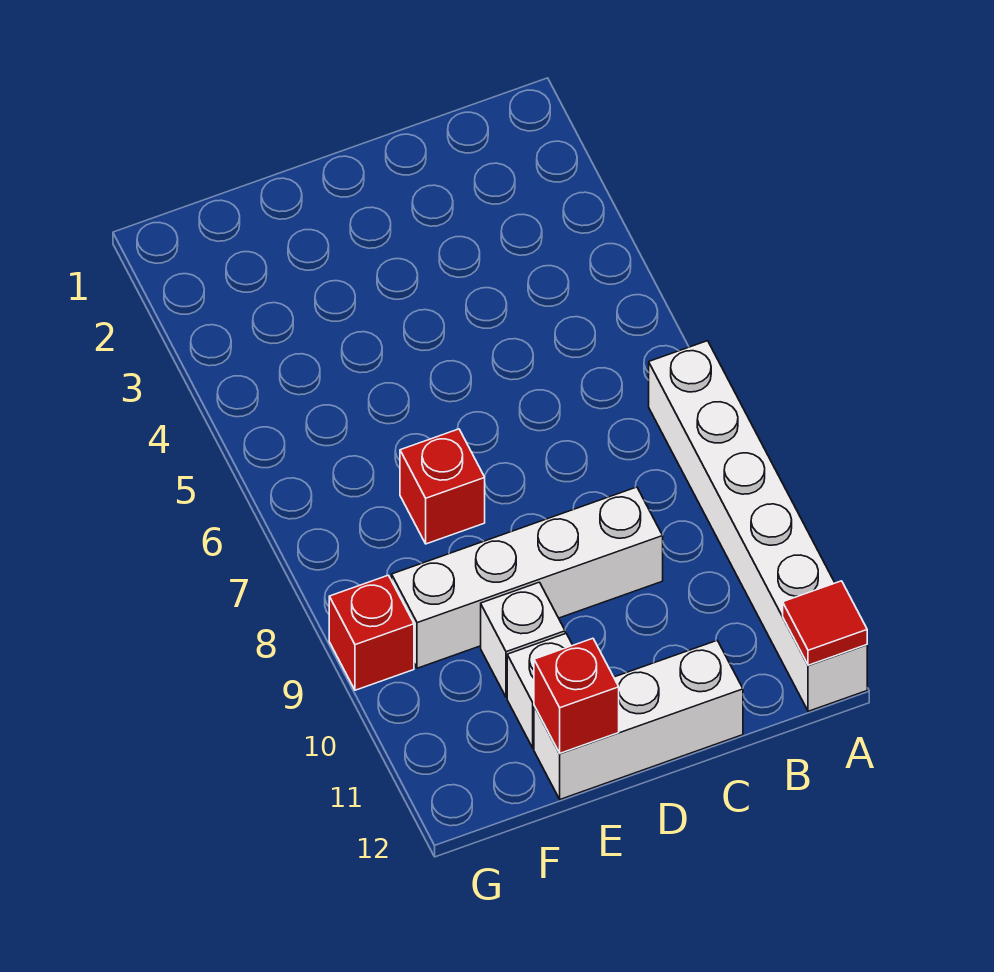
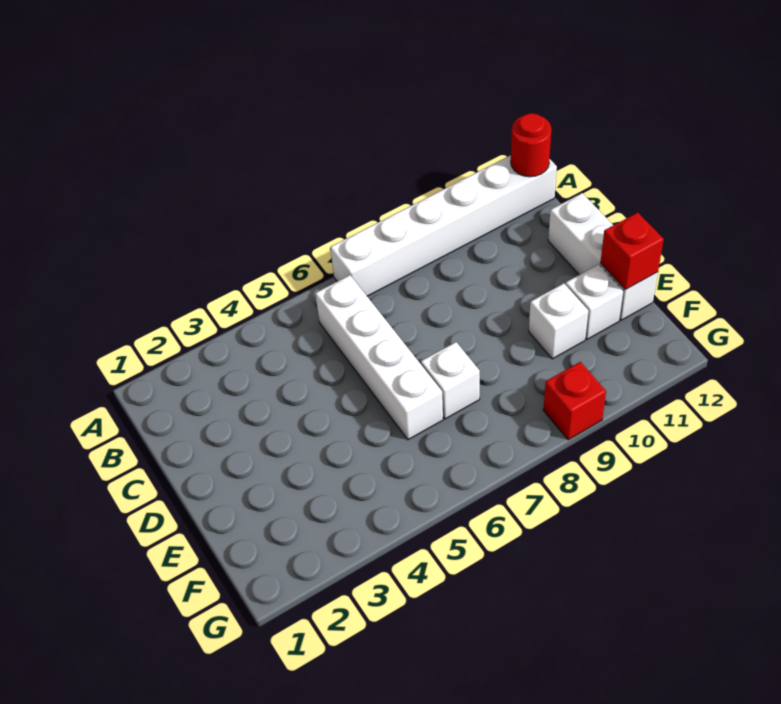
red 1x1 tile [783,581,867,665] -> red 1x1 round brick [511,113,551,177]
white 1x4 brick [392,487,663,668] -> white 1x4 brick moved to [315,275,443,440]
red 1x1 brick [400,429,485,544] -> white 1x1 brick [421,342,480,419]

